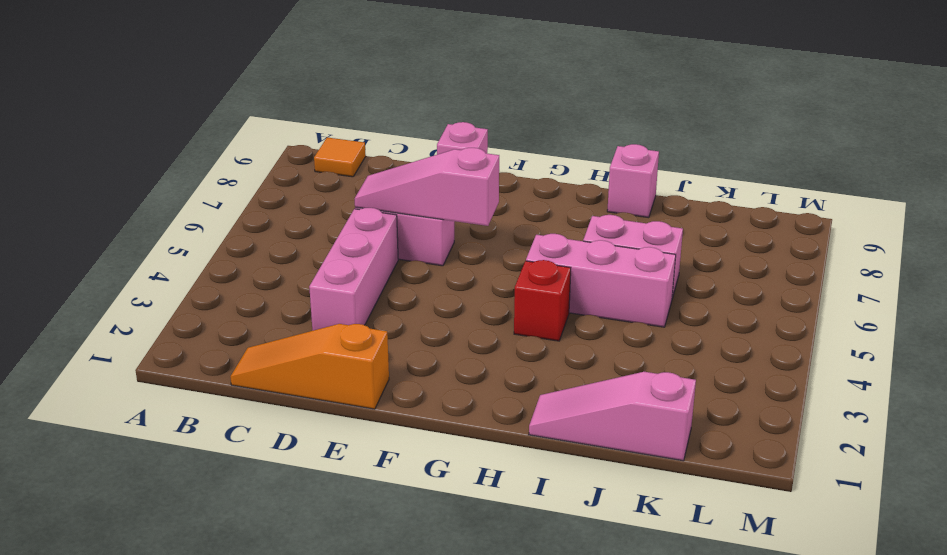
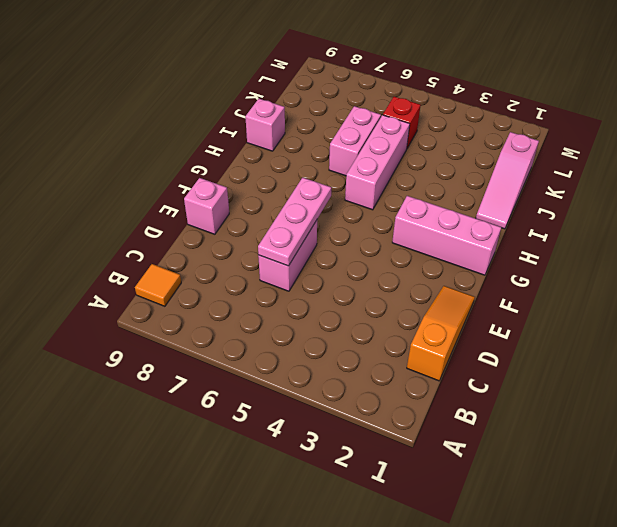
orange 1x3 slope [230,324,389,409] -> orange 1x3 slope turned to [407,286,475,381]
pink 1x3 brick [309,208,398,331] -> pink 1x3 brick moved to [392,196,501,275]
pink 1x3 slope [355,148,499,226] -> pink 1x3 plate [258,178,331,266]
red 1x1 brick [514,260,571,341] -> red 1x1 brick moved to [383,97,421,148]

